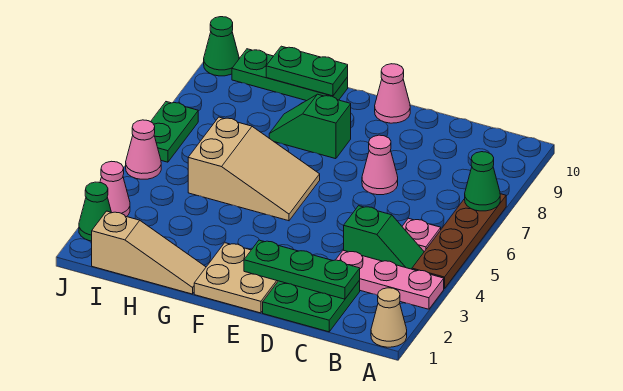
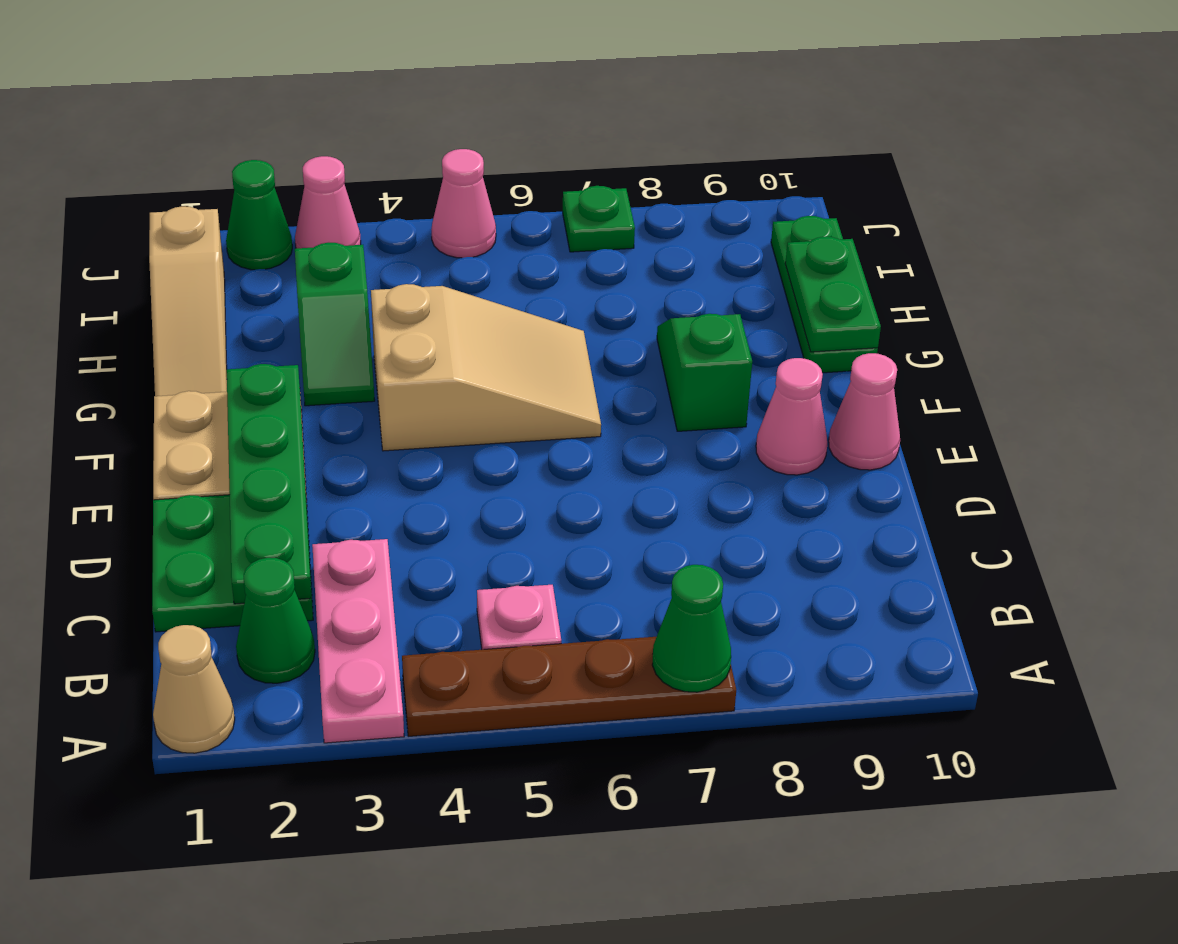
green 1x2 slope [344,206,424,269] -> green 1x2 slope moved to [295,243,375,406]
green 1x3 plate [244,240,360,299] -> green 1x4 plate [227,364,311,604]
pink 1x1 cone [362,135,398,195] -> pink 1x1 cone moved to [756,358,827,475]
tan 2x3 slope [188,117,320,221] -> tan 2x3 slope turned to [371,284,601,451]
green 1x2 plate [151,102,198,162] -> green 1x1 plate [563,186,635,252]
green 1x1 cone [204,17,239,76] -> green 1x1 cone moved to [236,558,315,683]

